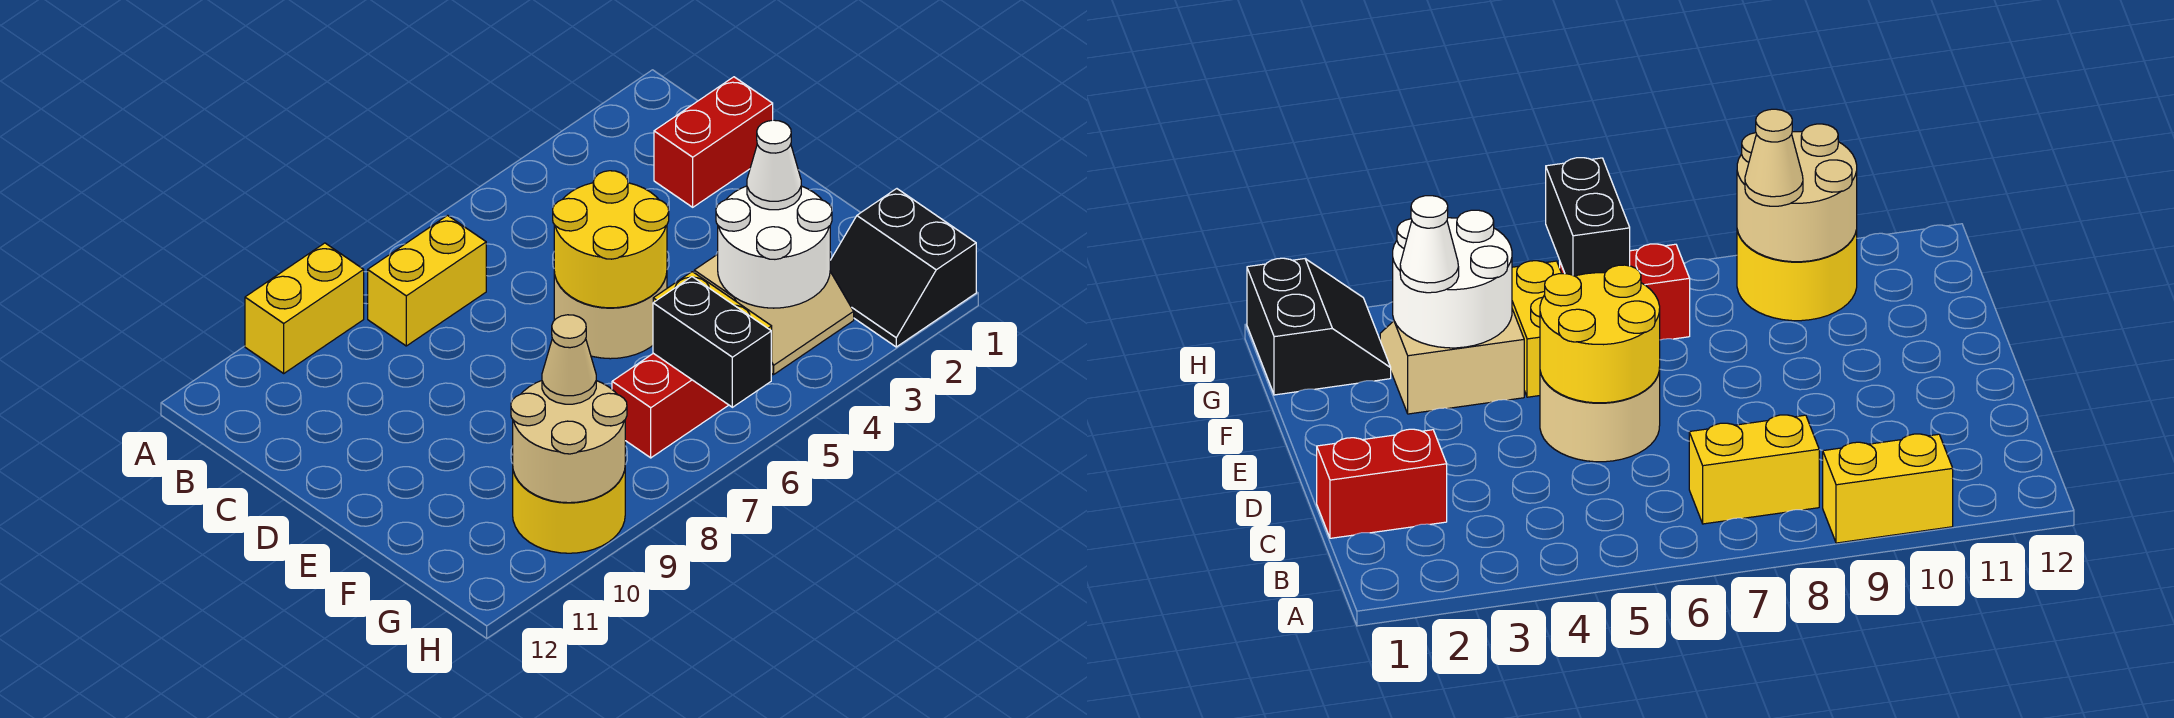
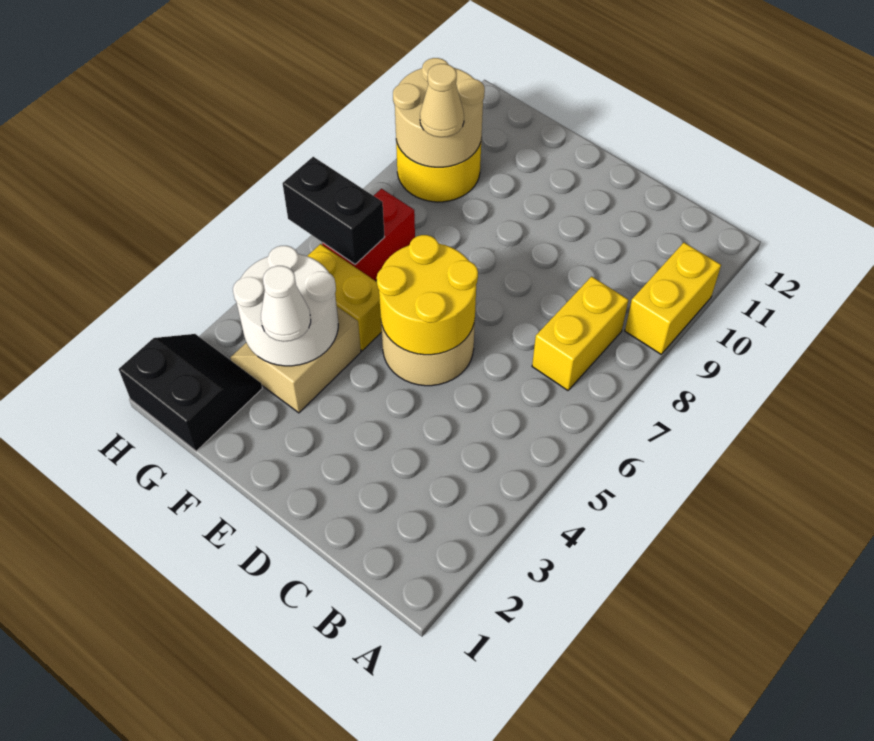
red 1x2 brick [654,77,773,207] -> none

